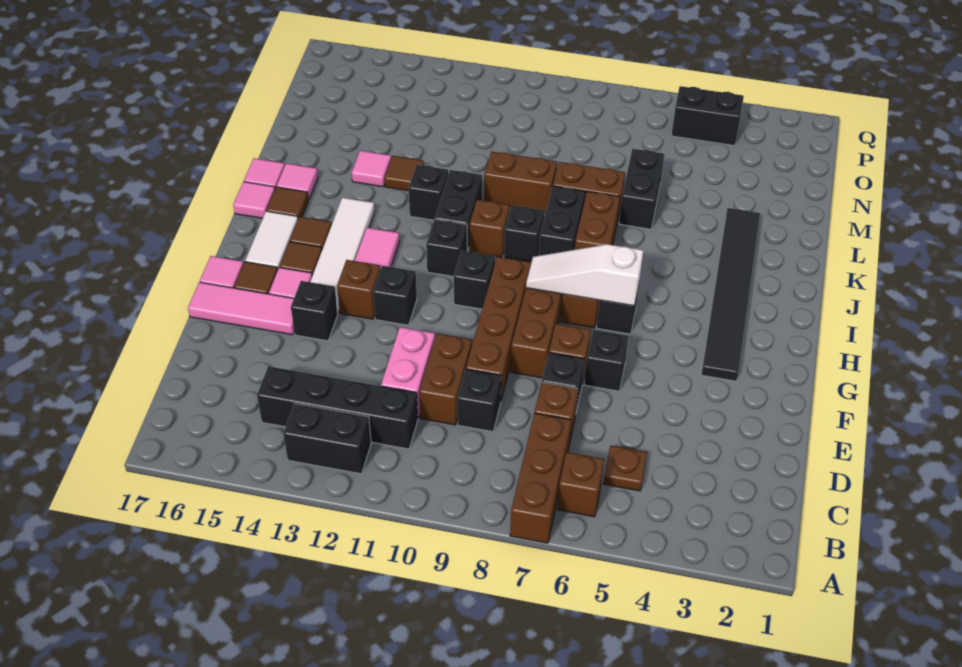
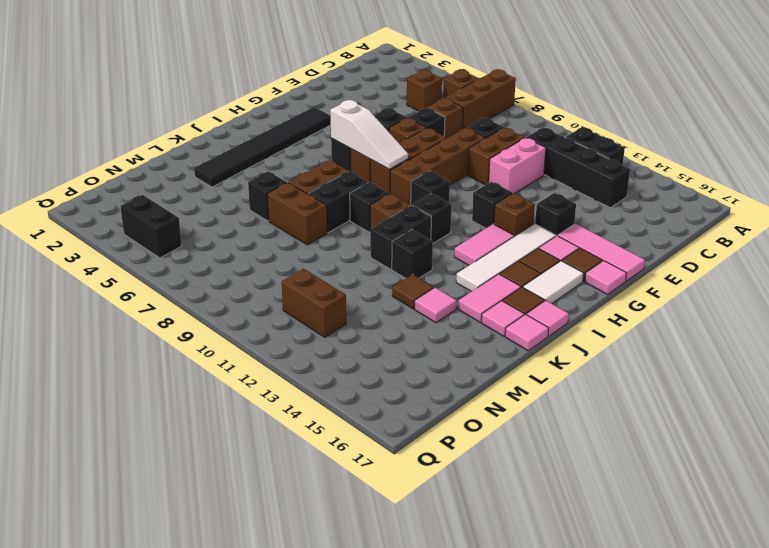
brown 1x1 plate [603,445,647,491] -> brown 1x1 brick [407,70,442,111]
none -> pink 1x2 tile [458,274,521,322]
black 1x2 brick [619,149,664,229] -> black 1x1 brick [248,171,287,221]
brown 1x2 brick [484,151,557,213] -> brown 1x2 brick moved to [282,269,346,337]

